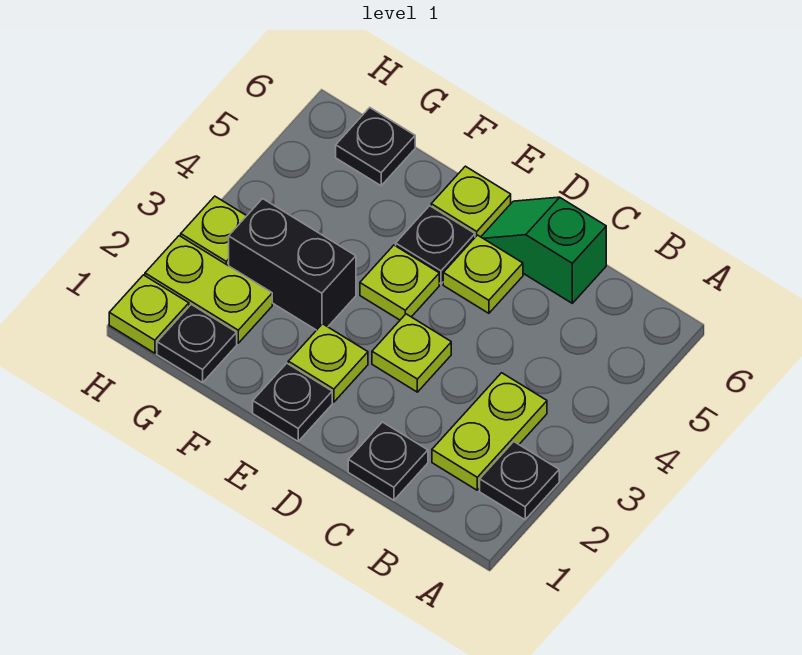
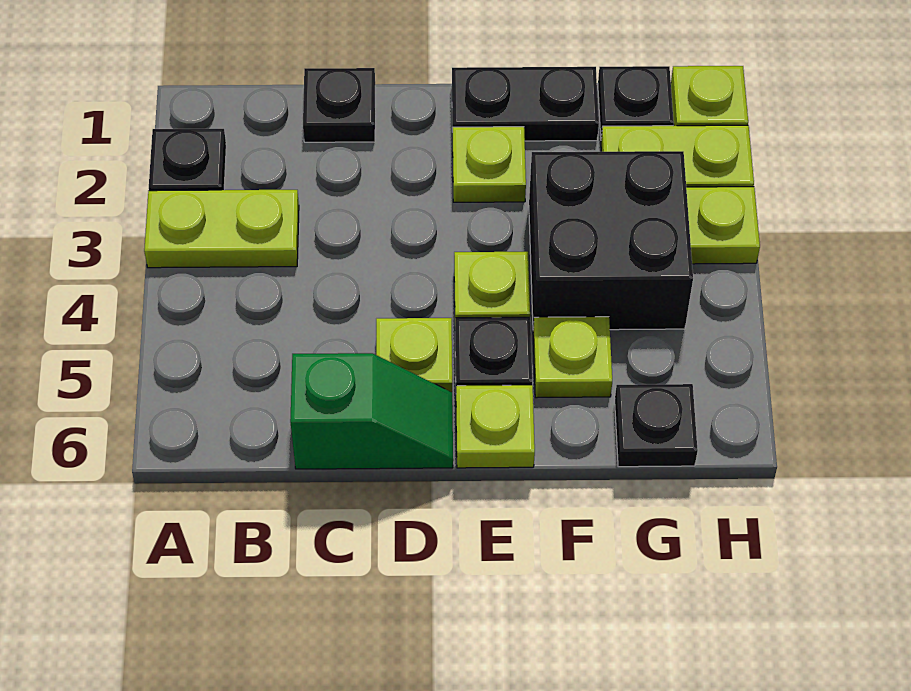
lime 1x2 plate [432,373,547,490] -> lime 1x2 plate turned to [144,190,299,268]
lime 1x1 plate [372,314,451,392] -> lime 1x1 plate moved to [533,317,612,398]
black 1x1 plate [253,363,332,441] -> black 1x2 plate [452,67,599,141]
black 1x2 brick [229,199,356,330] -> black 2x2 brick [529,151,693,330]

